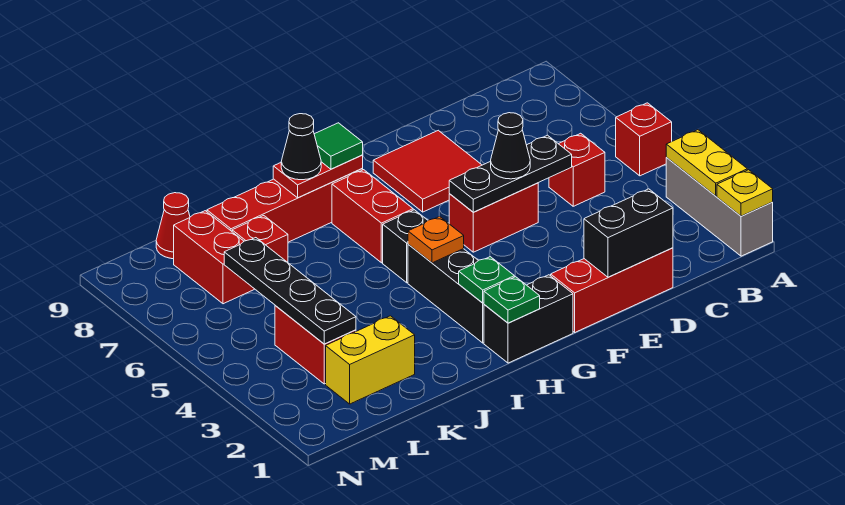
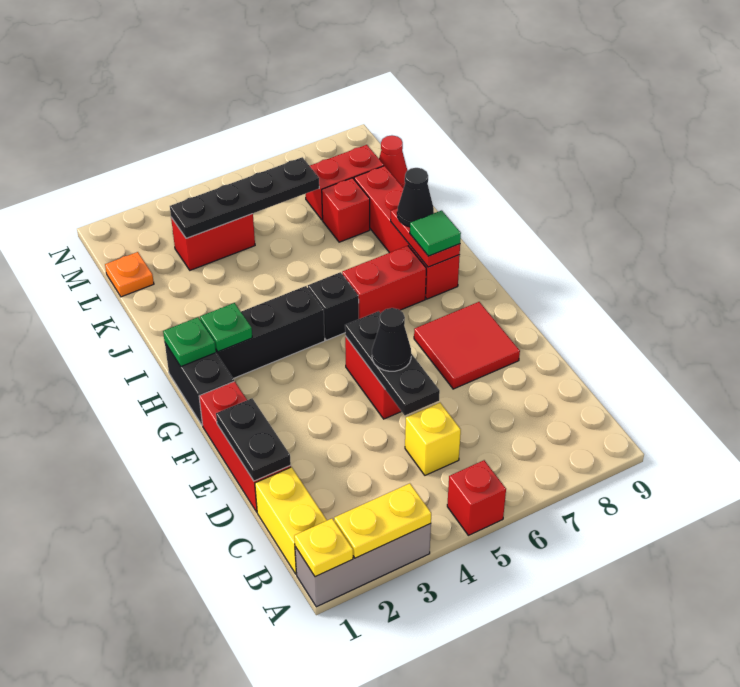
red 1x1 brick [549,133,605,206] -> yellow 1x1 brick [405,403,461,475]
black 1x2 brick [584,189,673,277] -> black 1x2 plate [216,398,291,481]
orange 1x1 plate [408,216,464,263] -> orange 1x1 plate moved to [105,252,154,297]
yellow 1x2 brick [326,316,415,404] -> yellow 1x2 brick moved to [255,467,327,574]

